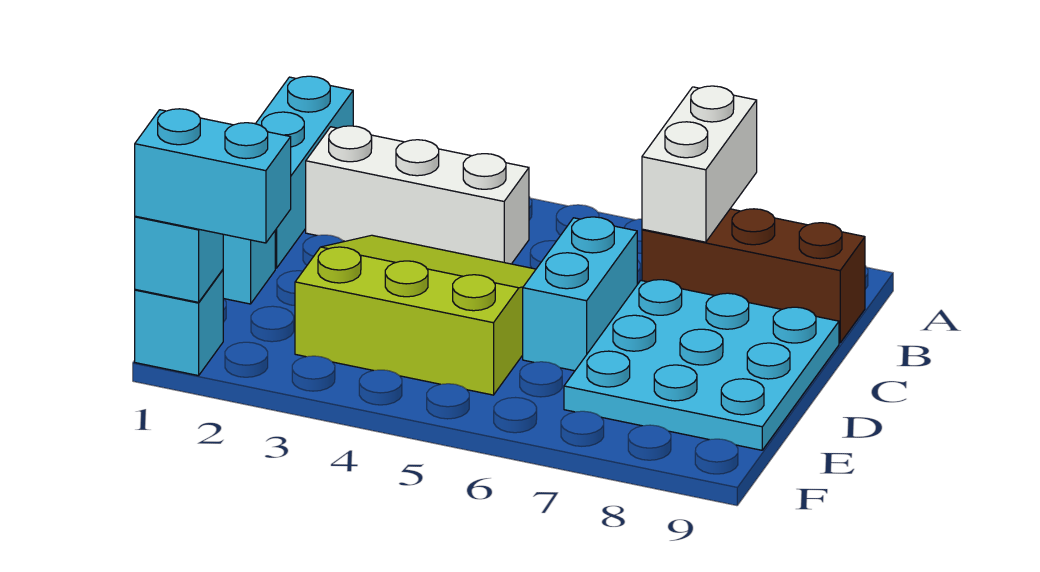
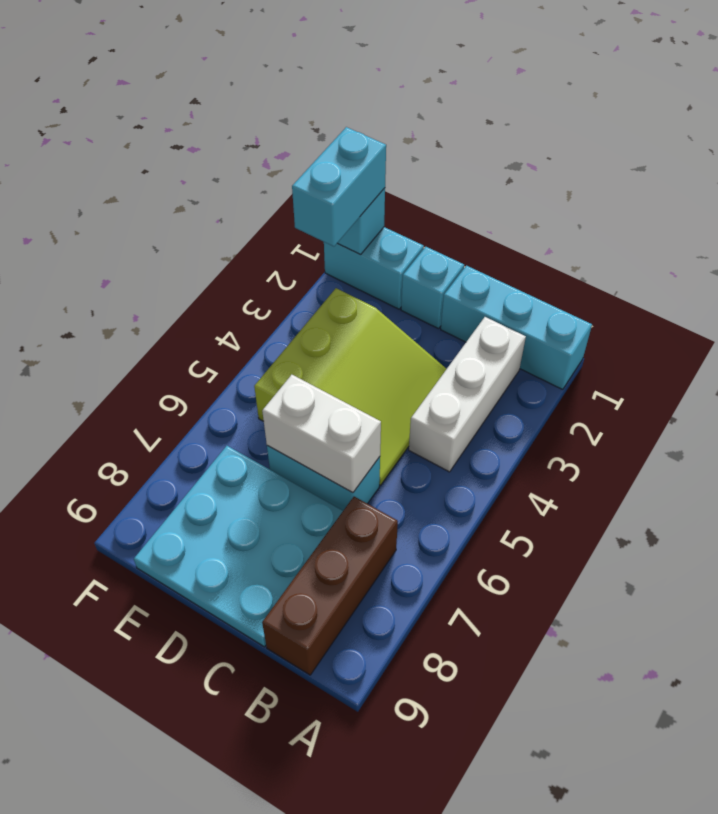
white 1x2 brick [642,86,757,242] -> white 1x2 brick moved to [262,375,381,493]
cyan 1x1 brick [135,270,223,376] -> cyan 1x2 brick [324,227,424,309]

